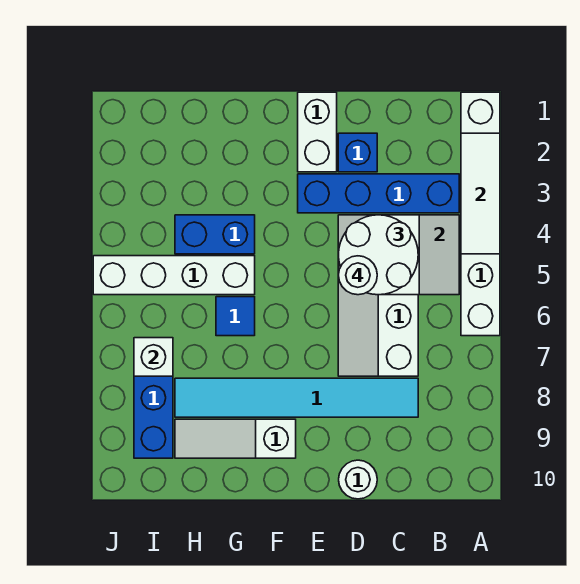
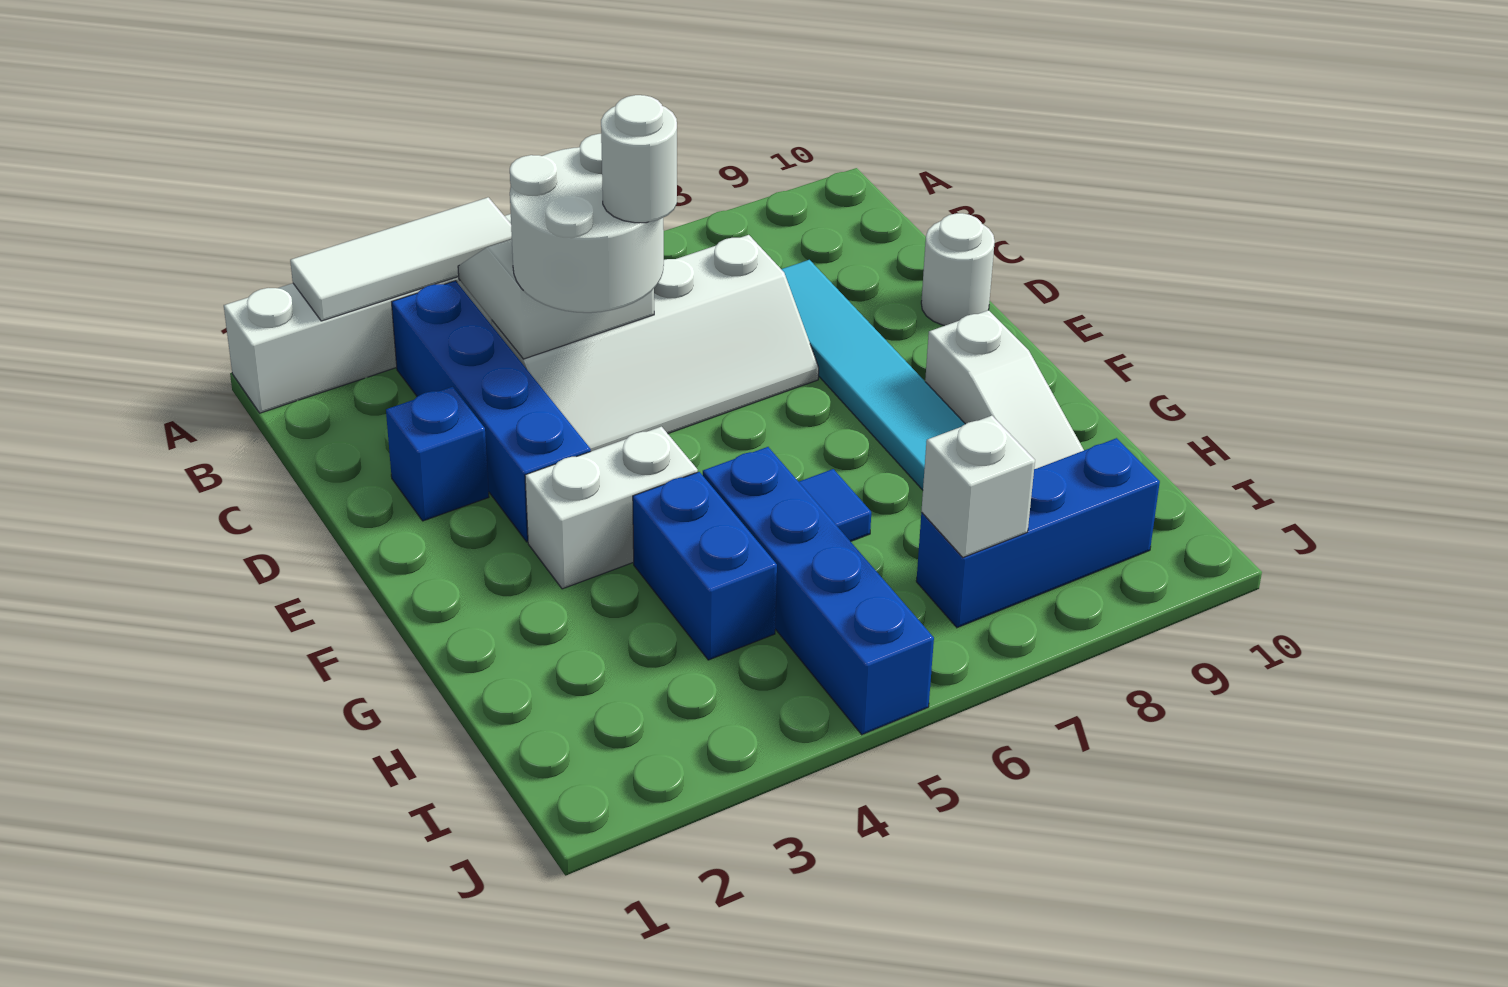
white 1x2 brick [298,92,337,172] -> white 1x2 brick moved to [525,427,698,589]
white 1x4 brick [93,256,255,295] -> blue 1x4 brick [703,447,934,735]

